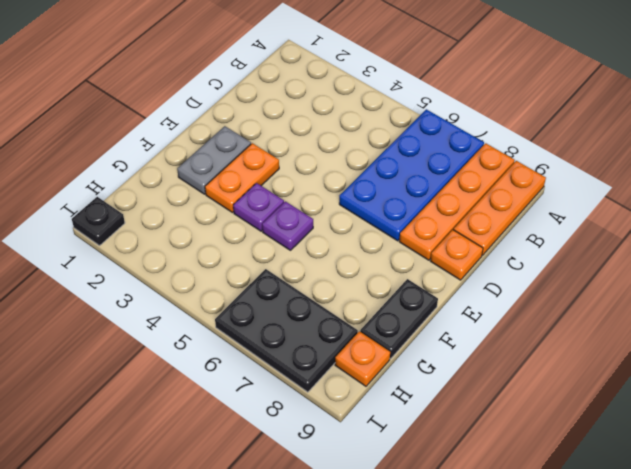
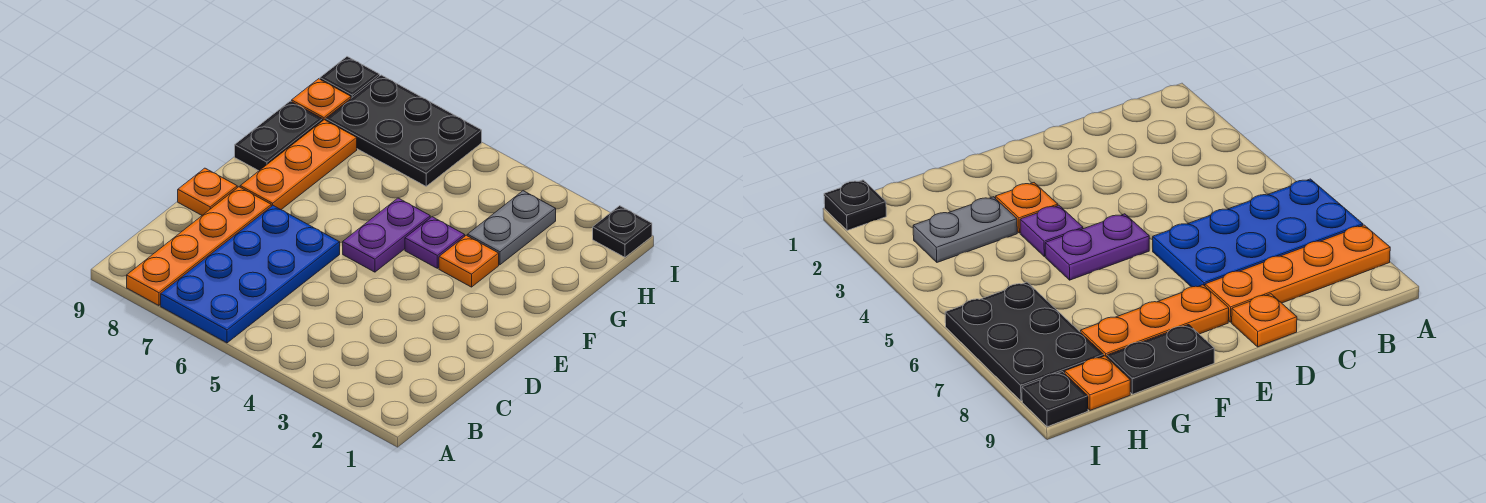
orange 1x3 plate [454,161,546,255] -> orange 1x3 plate moved to [240,120,357,210]
grey 1x2 plate [177,126,251,194] -> grey 1x2 plate moved to [468,191,556,265]
orange 1x2 plate [205,143,279,213] -> orange 1x1 plate [439,235,499,287]
purple 1x1 plate [262,201,313,250] -> purple 1x2 plate [343,198,430,272]
none -> black 1x1 plate [320,57,380,98]

